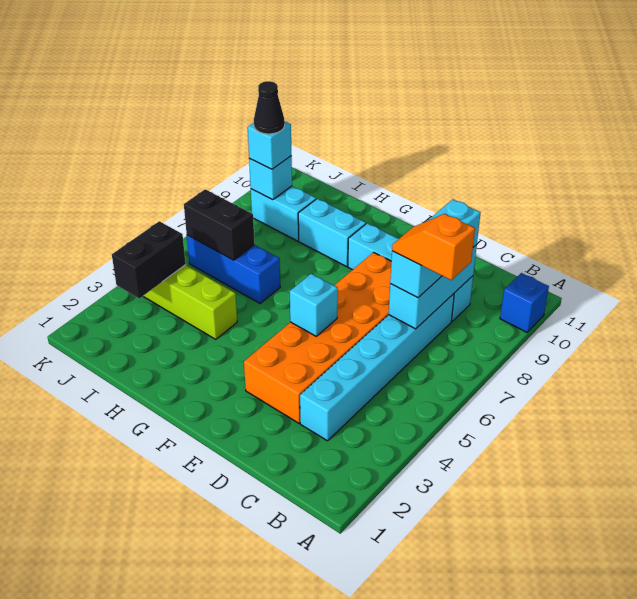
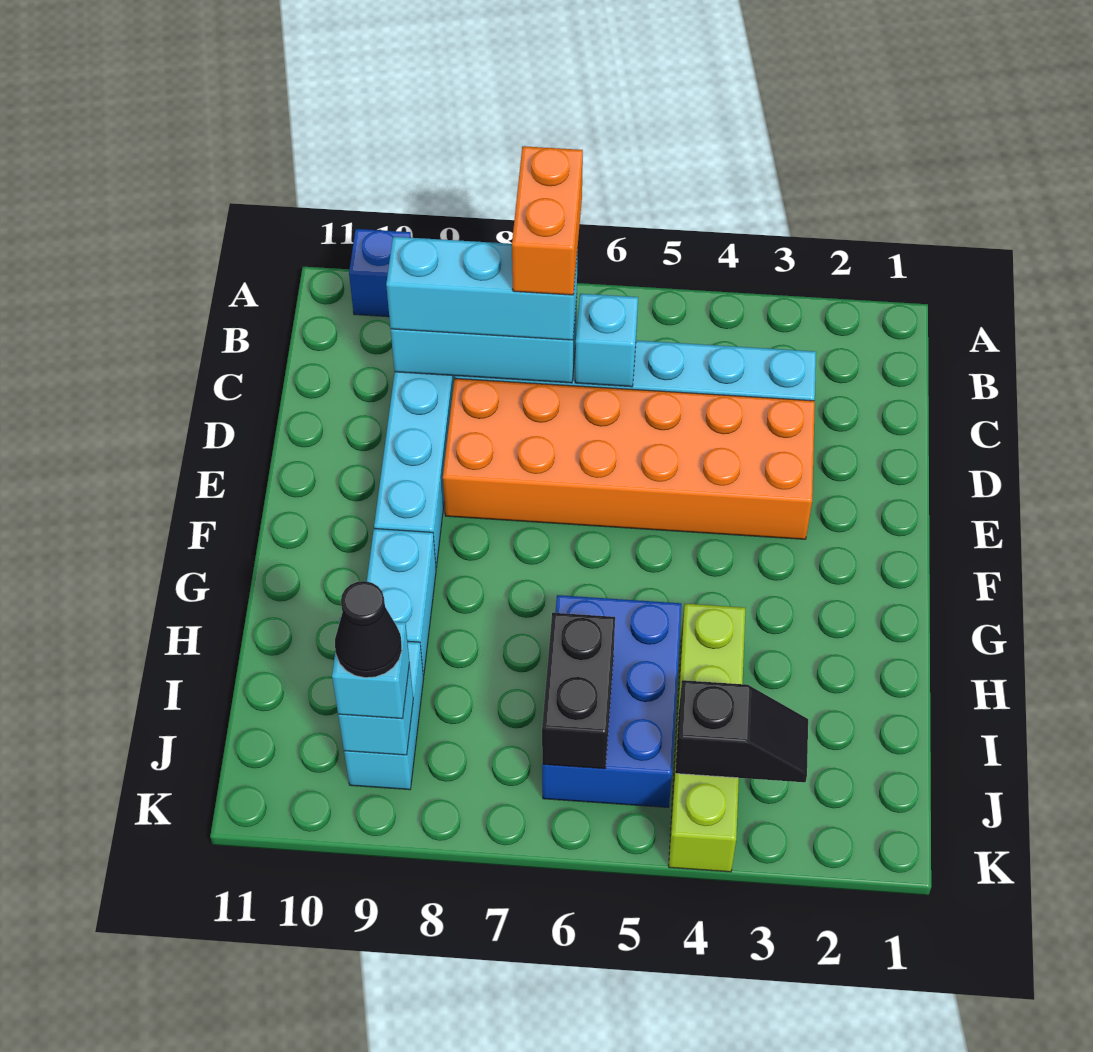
orange 1x2 slope [392,214,475,280] -> orange 1x2 brick [512,146,583,295]
cyan 1x1 brick [290,274,338,336] -> cyan 1x1 brick moved to [575,294,638,387]
blue 1x3 brick [187,235,280,303] -> blue 2x3 brick [542,595,681,807]
black 1x2 brick [112,221,186,298] -> black 1x2 slope [675,680,808,782]

